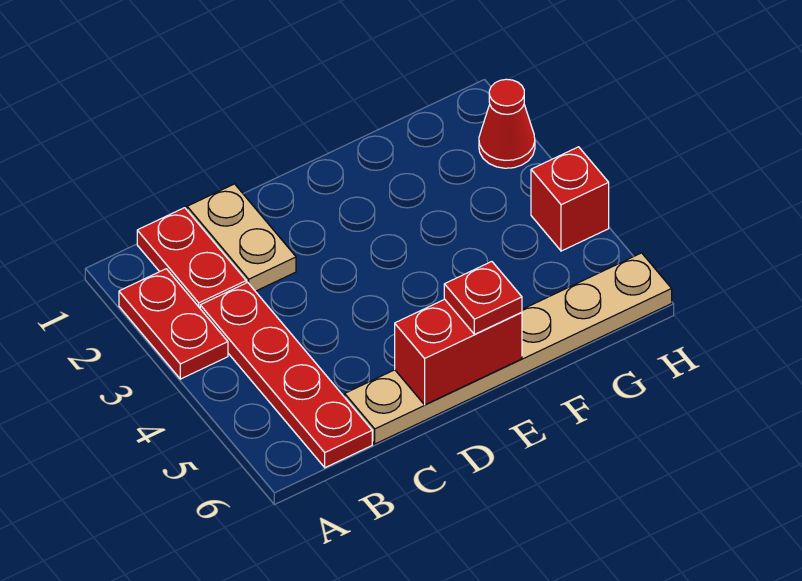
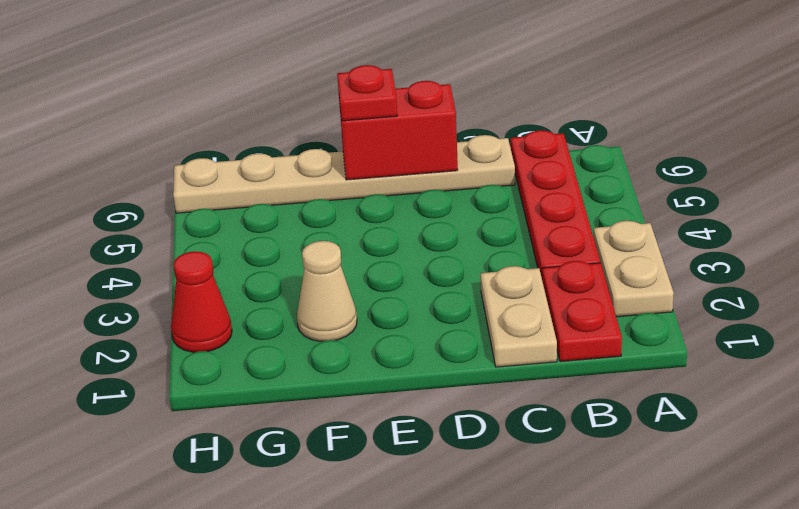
red 1x2 plate [119,269,228,379] -> tan 1x2 plate [593,221,674,317]
none -> tan 1x1 cone [297,241,357,341]
red 1x1 brick [531,147,609,251] -> none

